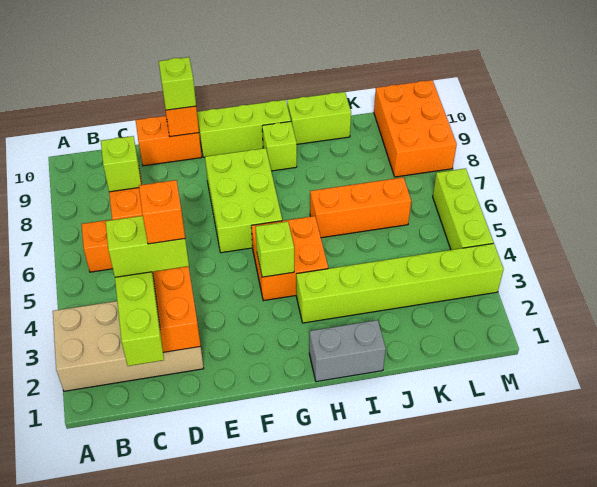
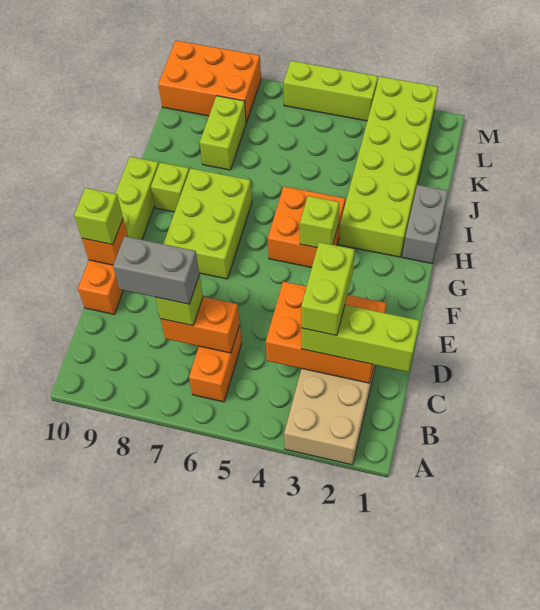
none -> grey 1x2 brick [113,236,199,304]
orange 1x1 brick [139,180,185,244] -> none
lime 2x3 brick [205,148,282,253] -> lime 2x3 brick turned to [163,168,252,279]
lime 1x6 brick [296,243,504,323] -> lime 2x6 brick [339,77,438,257]
orange 1x3 brick [310,177,411,238] -> none
lime 1x2 brick [287,92,351,144] -> lime 1x2 brick moved to [200,96,246,170]

